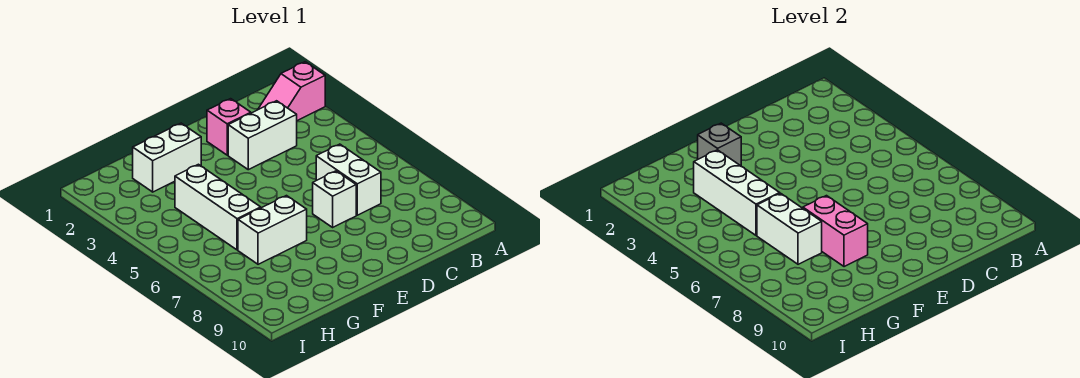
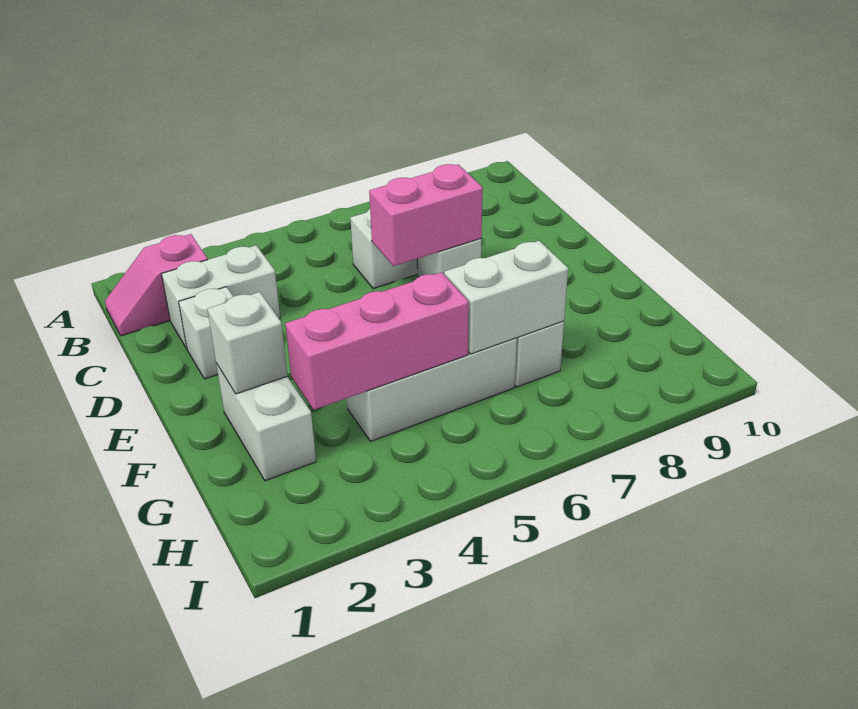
pink 1x2 slope [258,62,325,121] -> pink 1x2 slope turned to [105,234,208,336]
white 1x2 brick [228,101,297,170] -> white 1x2 brick turned to [162,246,280,349]
pink 1x1 brick [207,99,251,155] -> white 1x1 brick [179,287,233,379]
grey 1x1 brick [698,123,741,166] -> white 1x1 brick [207,292,288,394]
pink 1x2 brick [803,196,868,267] -> pink 1x2 brick moved to [369,164,483,266]
white 1x3 brick [694,150,780,235] -> pink 1x3 brick [285,272,469,410]

